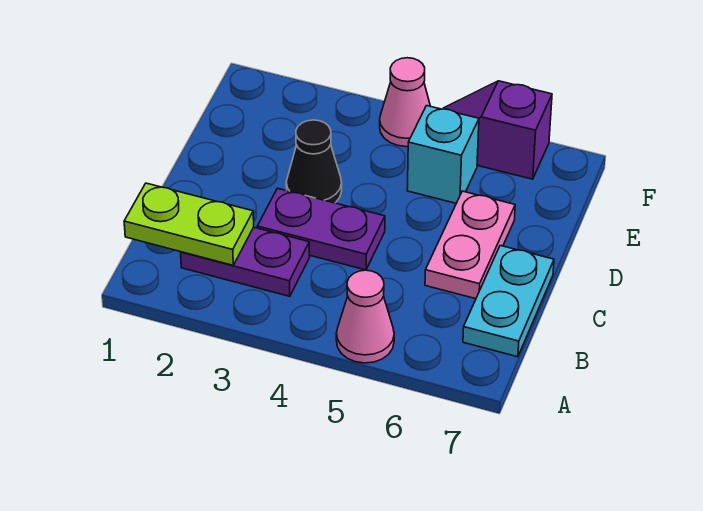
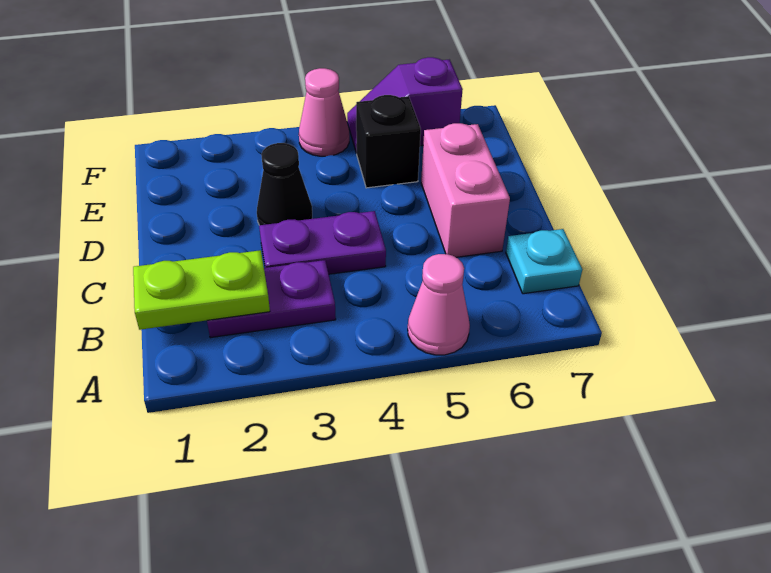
cyan 1x2 plate [463,246,554,357] -> cyan 1x1 plate [506,229,582,294]
pink 1x2 plate [425,191,515,299] -> pink 1x2 brick [421,123,510,257]
cyan 1x1 brick [407,106,479,203] -> black 1x1 brick [356,95,421,188]

